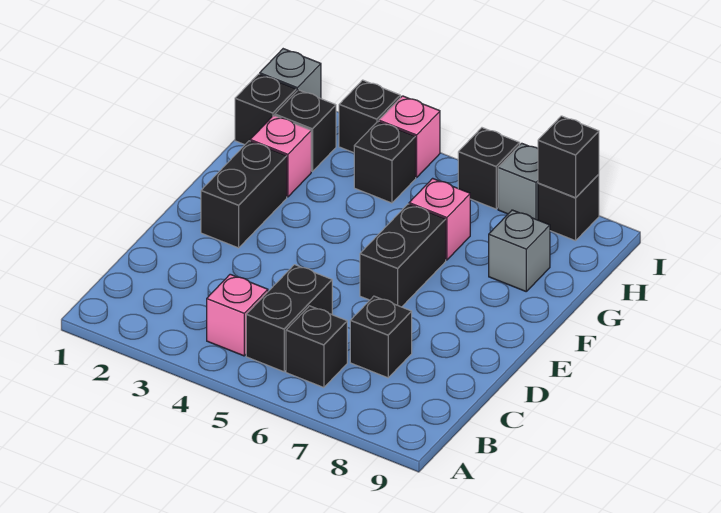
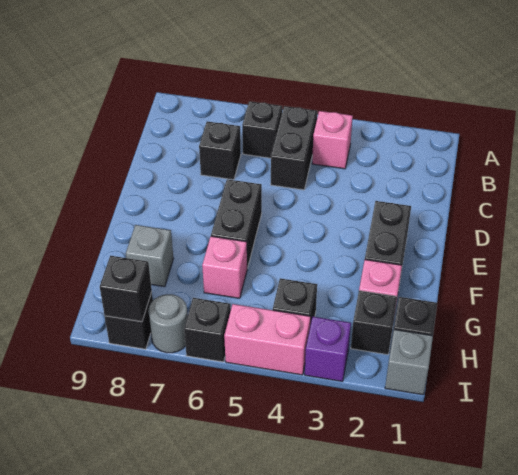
black 1x1 brick [339,80,400,153] -> purple 1x1 brick [305,317,351,381]
pink 1x1 brick [379,96,440,178] -> pink 1x2 brick [224,304,310,375]
grey 1x1 brick [498,143,538,220] -> grey 1x1 round brick [148,294,188,353]

